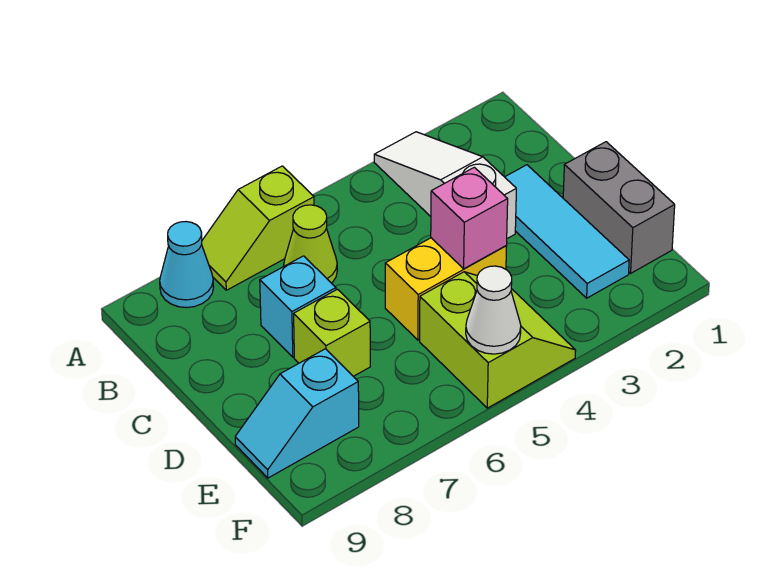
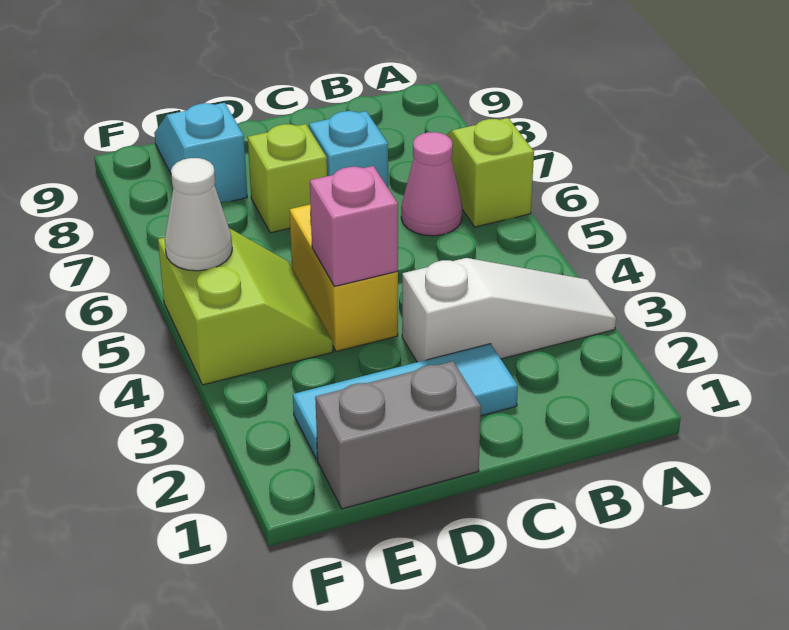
cyan 1x1 cone [160,222,214,308] -> none
lime 1x1 cone [284,205,337,283] -> pink 1x1 cone [401,132,462,236]
lime 2x2 slope [420,272,576,408] -> lime 2x2 slope turned to [158,228,333,385]

